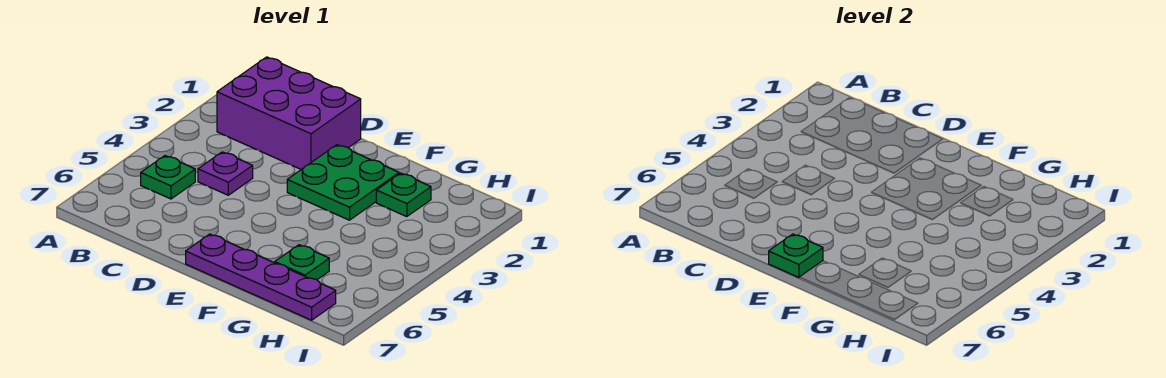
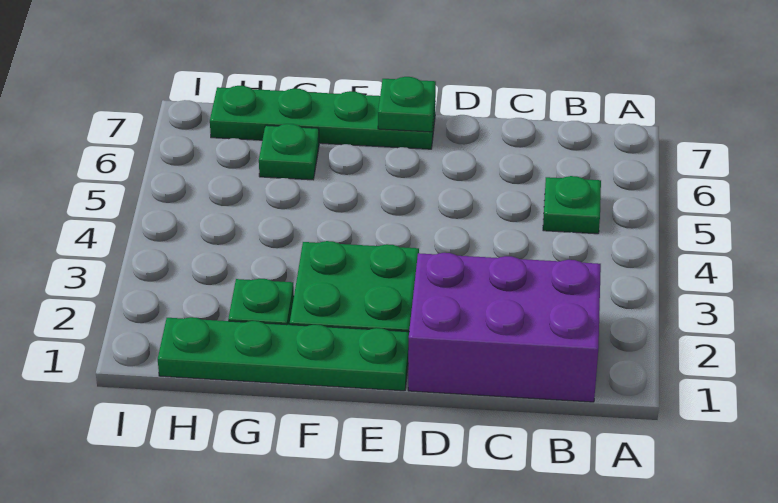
purple 1x1 plate [198,152,253,195] -> none
none -> green 1x4 plate [158,317,409,391]
purple 1x4 plate [186,234,336,320] -> green 1x4 plate [210,86,435,149]

